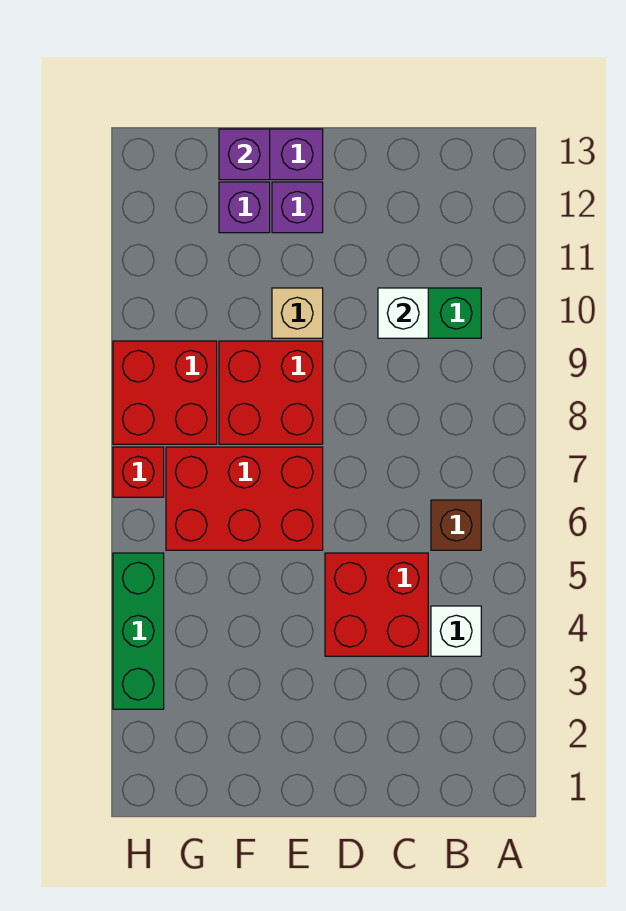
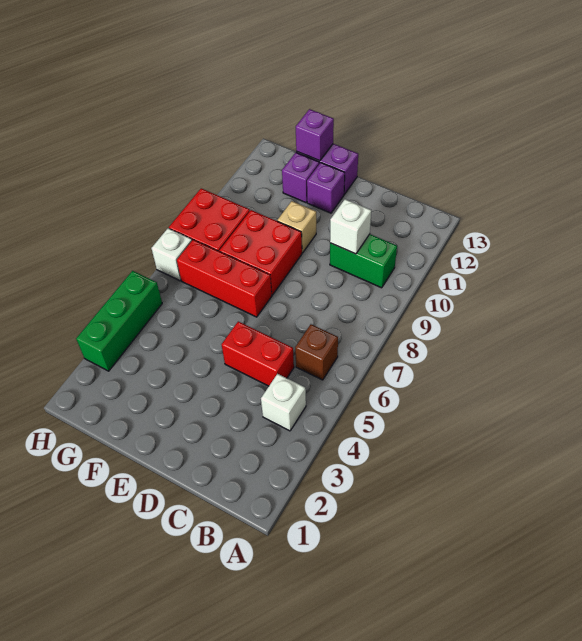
red 2x2 brick [325,553,428,656] -> red 1x2 brick [222,322,294,386]
red 2x3 brick [166,447,323,550] -> red 1x3 brick [177,240,272,317]
red 1x1 brick [113,447,164,497] -> white 1x1 brick [151,228,192,281]

